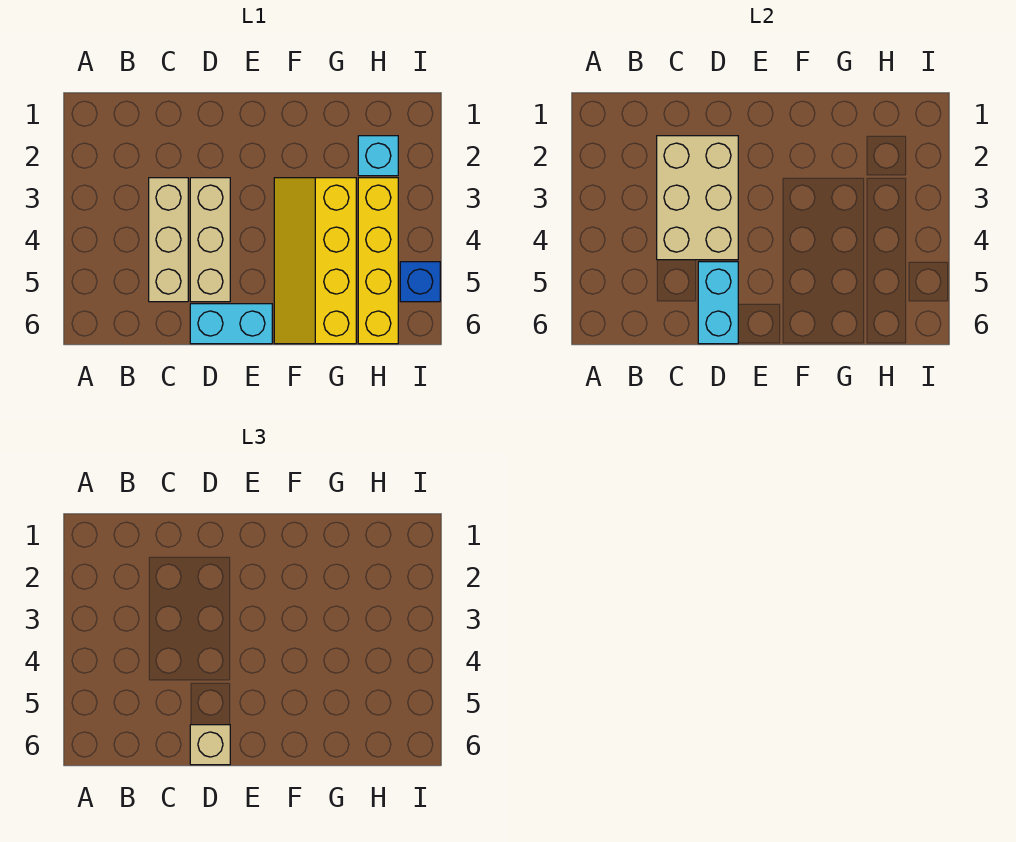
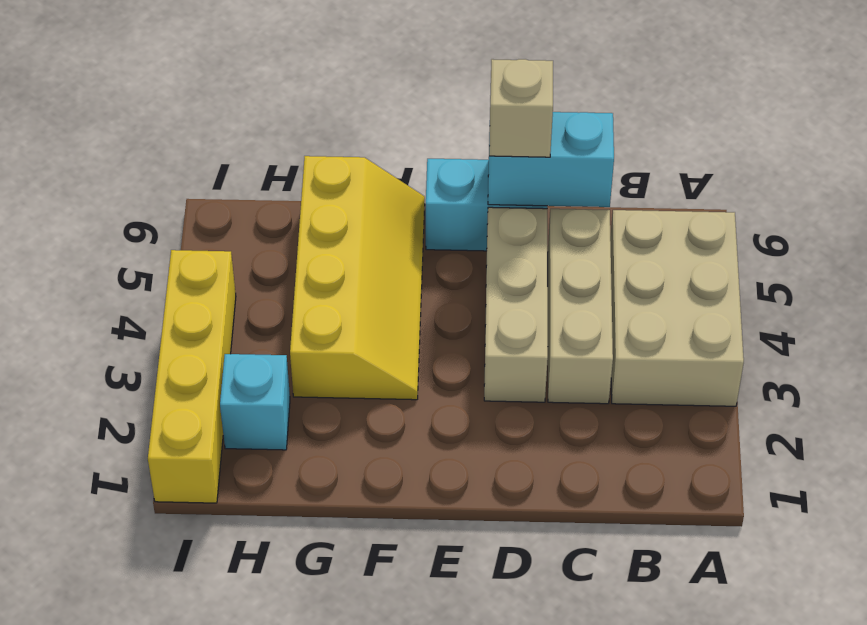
tan 2x3 brick [657,136,738,260] -> tan 2x3 brick moved to [610,210,744,406]
cyan 1x2 brick [698,262,738,344] -> cyan 1x2 brick turned to [488,112,614,207]
yellow 1x4 brick [358,178,398,344] -> yellow 1x4 brick moved to [148,250,236,503]
blue 1x1 brick [400,262,440,302] -> none

